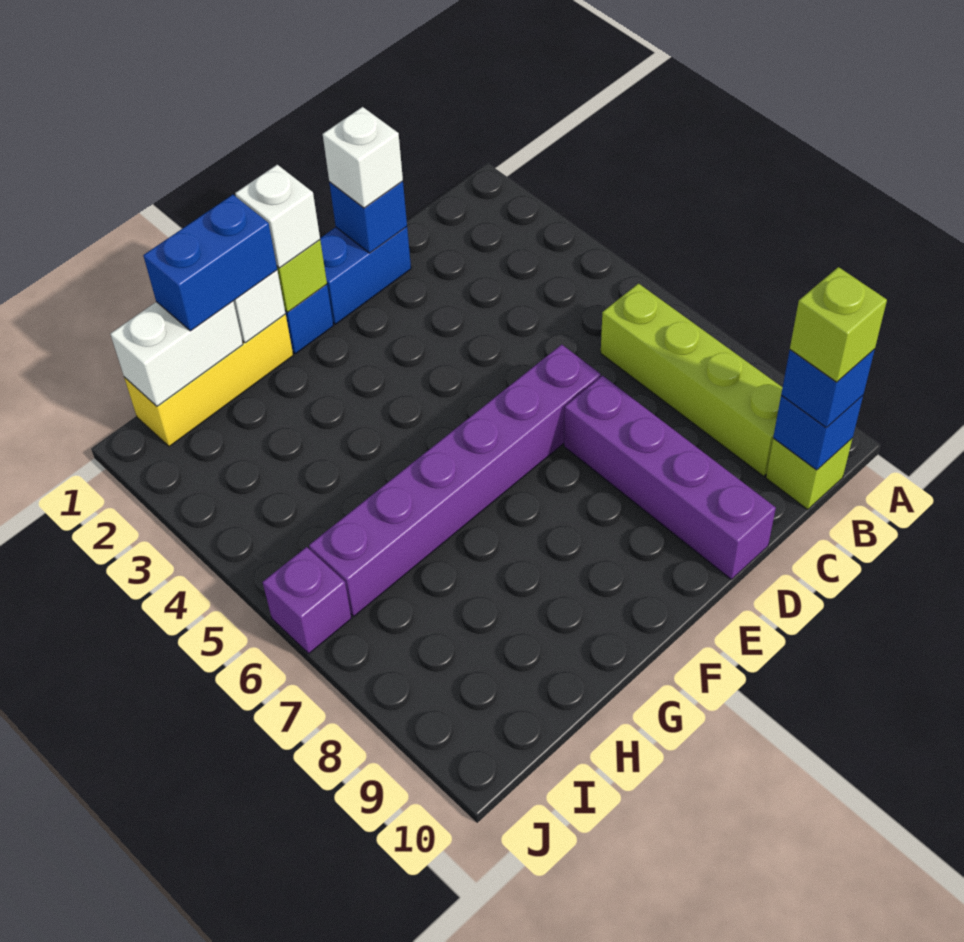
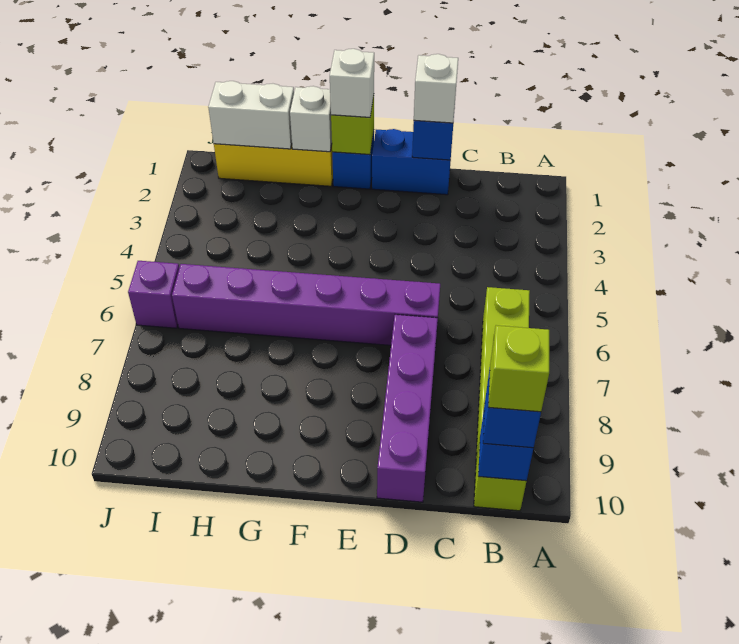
blue 1x2 brick [143,195,277,331] -> none

